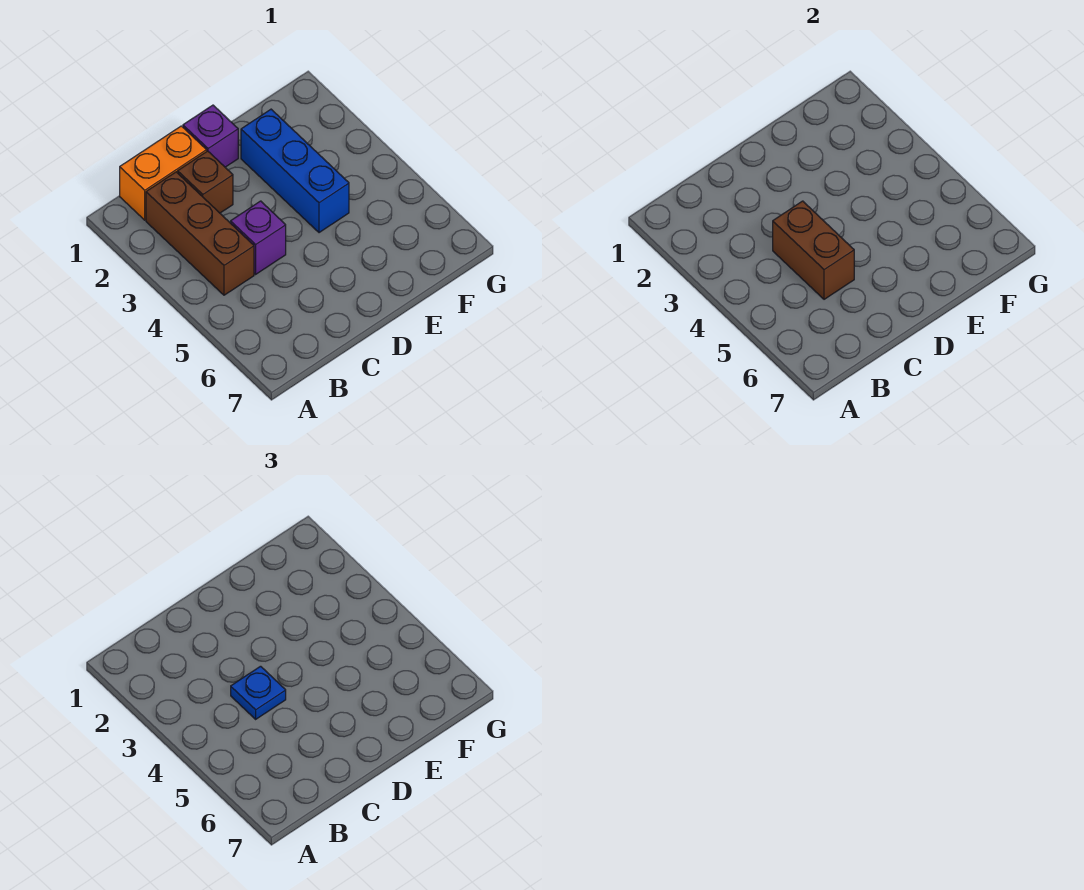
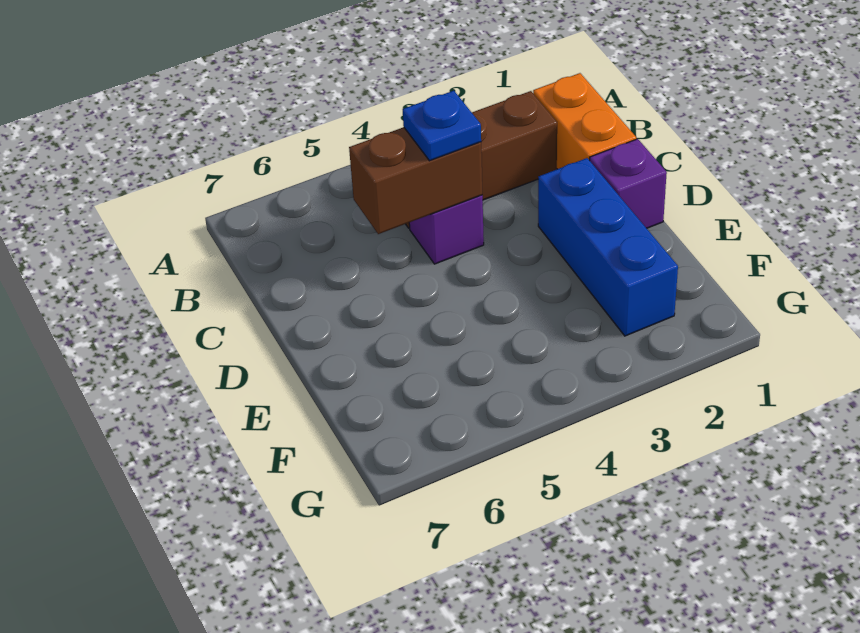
brown 1x1 brick [178,151,233,213] -> none
blue 1x3 brick [241,109,349,233] -> blue 1x3 brick turned to [538,158,678,336]

